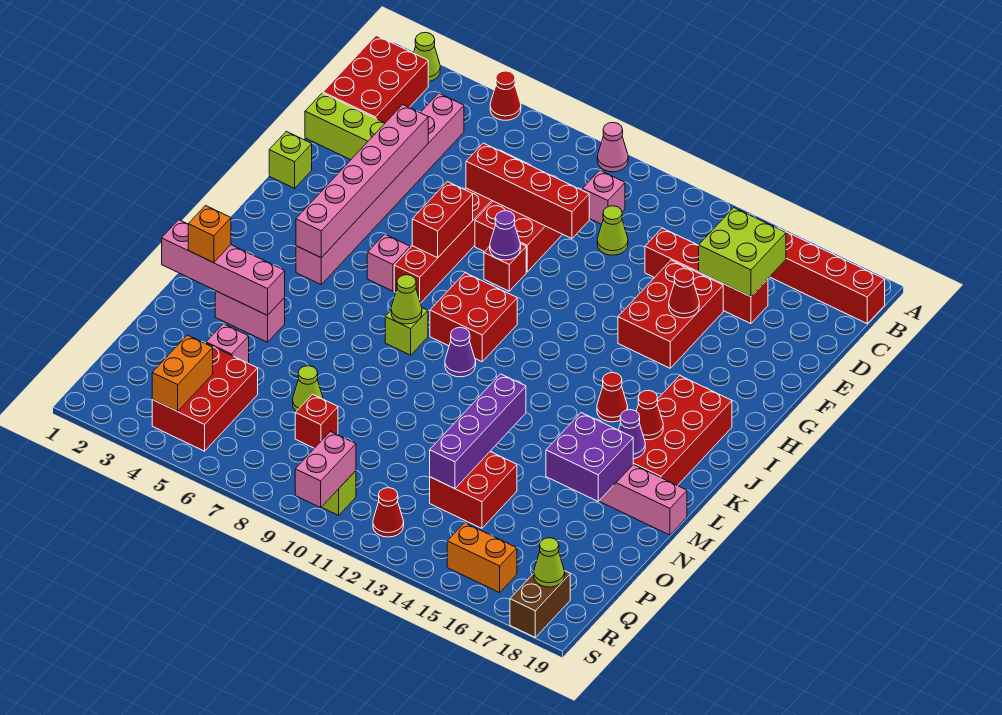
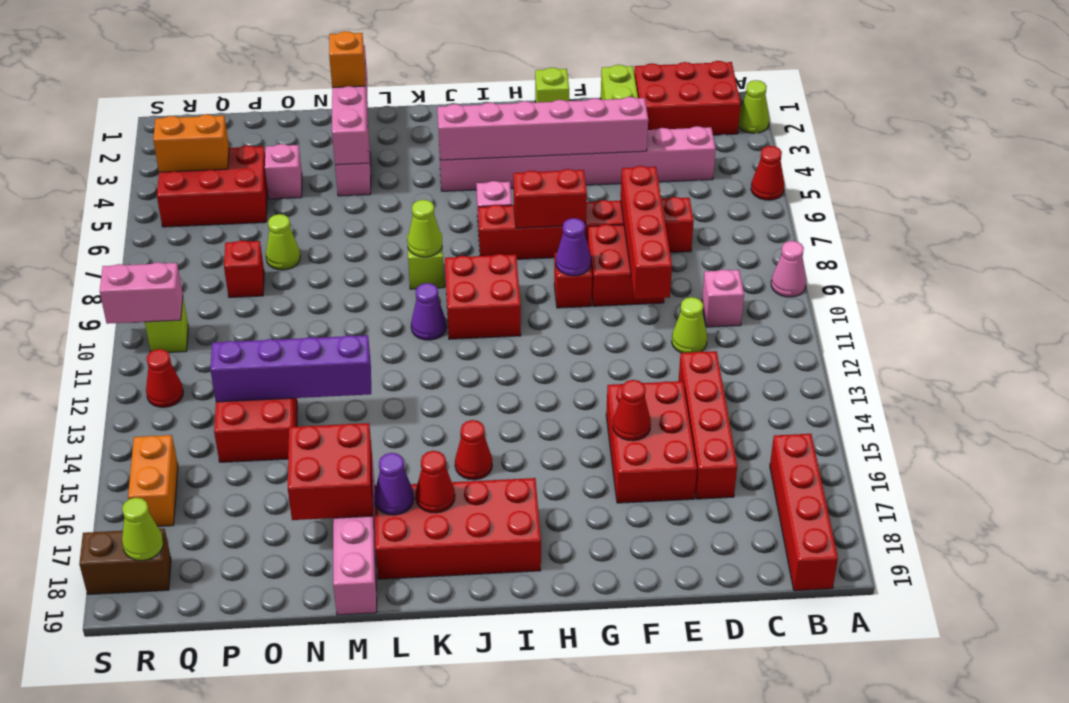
lime 2x2 brick [698,208,786,297] -> none
red 2x3 brick [618,260,723,368] -> red 2x3 brick turned to [606,381,697,503]
purple 2x2 brick [546,413,633,501] -> red 2x2 brick [288,423,373,520]

